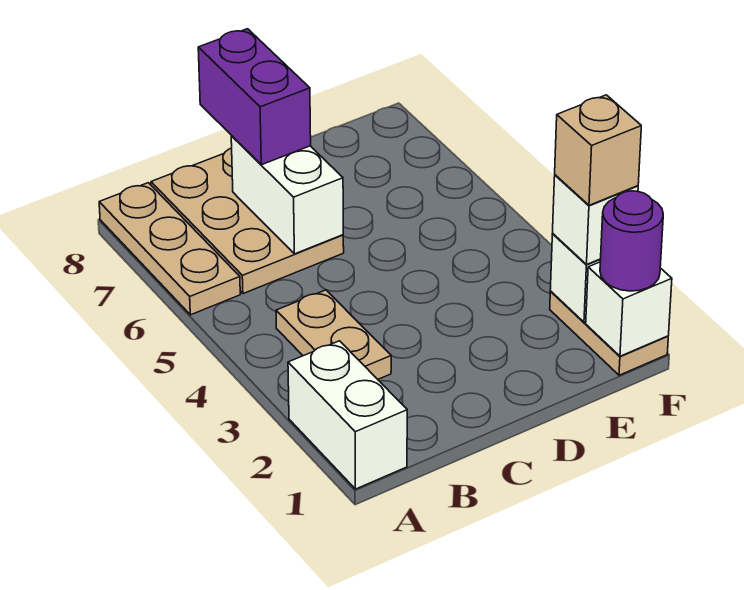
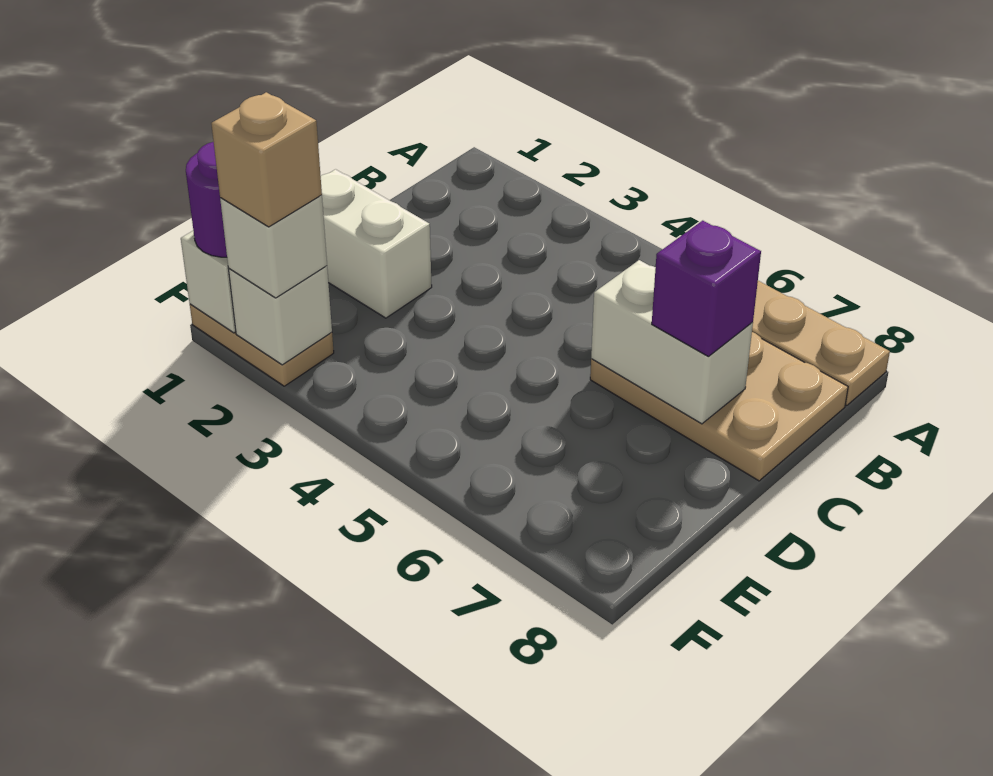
white 1x2 brick [288,341,407,489] -> white 1x2 brick moved to [321,169,432,318]
tan 1x2 plate [276,290,391,379] -> none
purple 1x2 brick [198,29,311,165] -> purple 1x1 brick [652,221,761,356]

